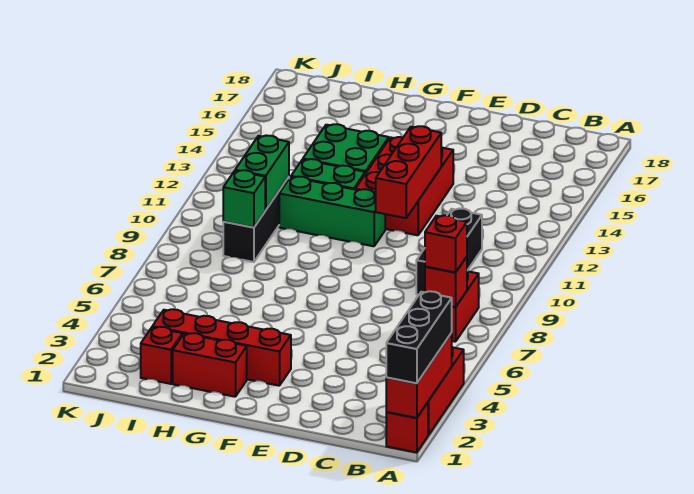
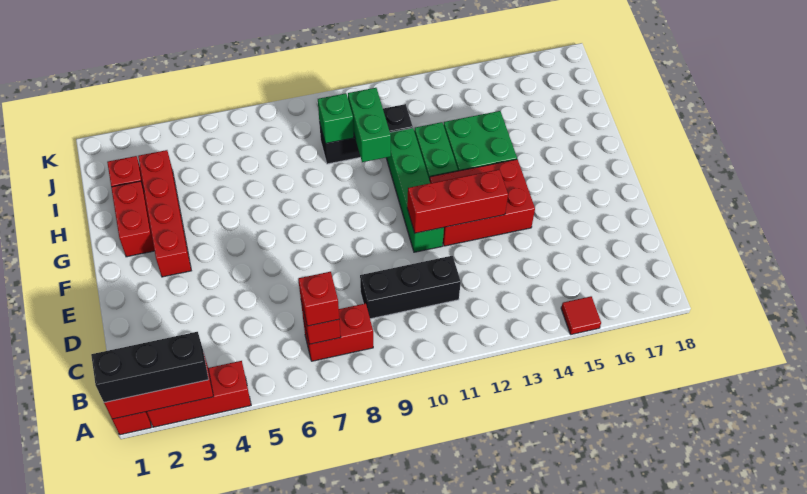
none -> red 1x1 tile [561,296,601,335]
green 1x3 brick [279,177,385,246] -> green 1x4 brick [386,128,444,252]
green 1x2 brick [235,135,289,210] -> green 1x2 brick turned to [348,88,391,162]

